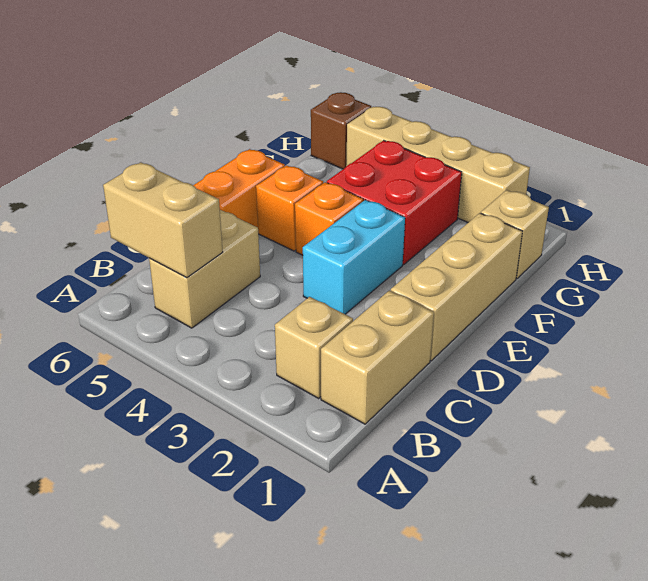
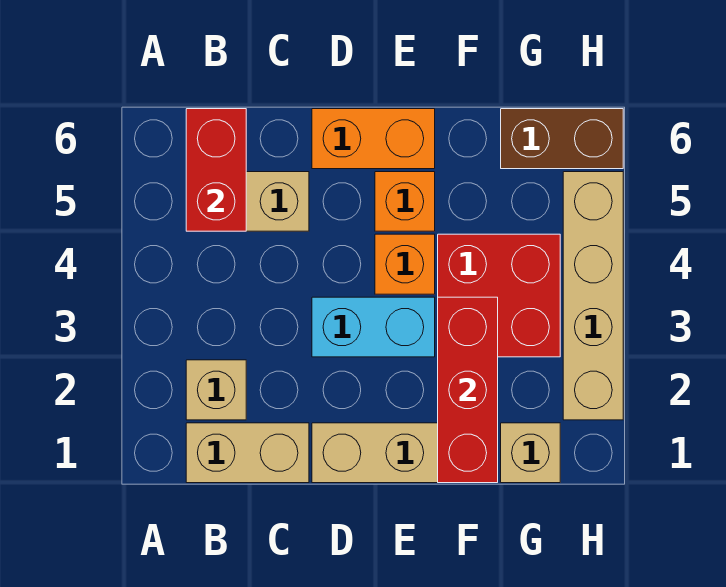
tan 1x2 brick [103,162,223,278] -> red 1x2 brick [186,109,246,231]
none -> red 1x3 brick [438,297,498,483]
brown 1x1 brick [311,92,371,169] -> brown 1x2 brick [501,109,623,169]

